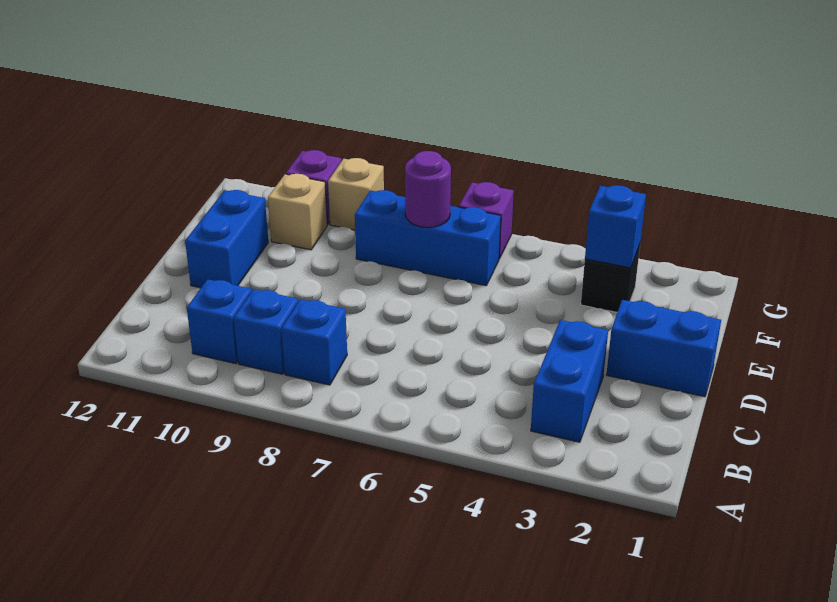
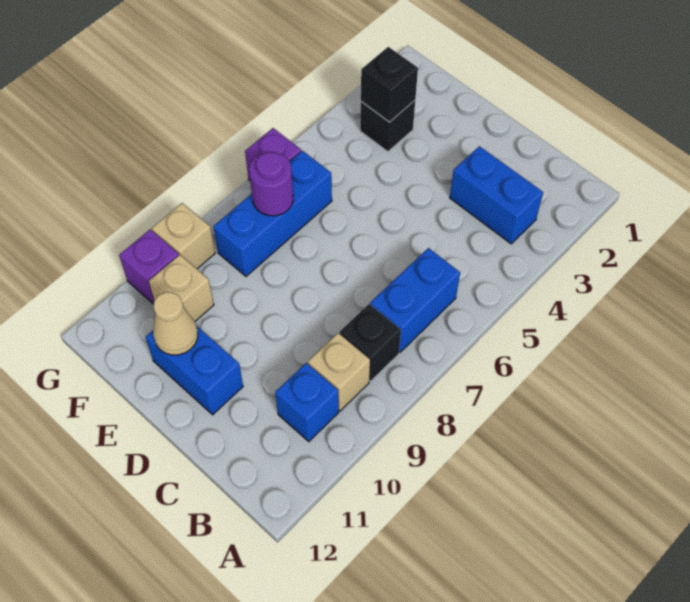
blue 1x1 brick [281,299,347,385] -> black 1x1 brick [340,304,401,381]
blue 1x1 brick [234,289,298,374] -> tan 1x1 brick [308,333,370,411]
blue 1x2 brick [606,300,721,397] -> blue 1x2 brick moved to [370,248,460,352]
none -> tan 1x1 cone [153,292,198,355]
blue 1x1 brick [585,185,646,268] -> black 1x1 brick [361,47,418,122]

